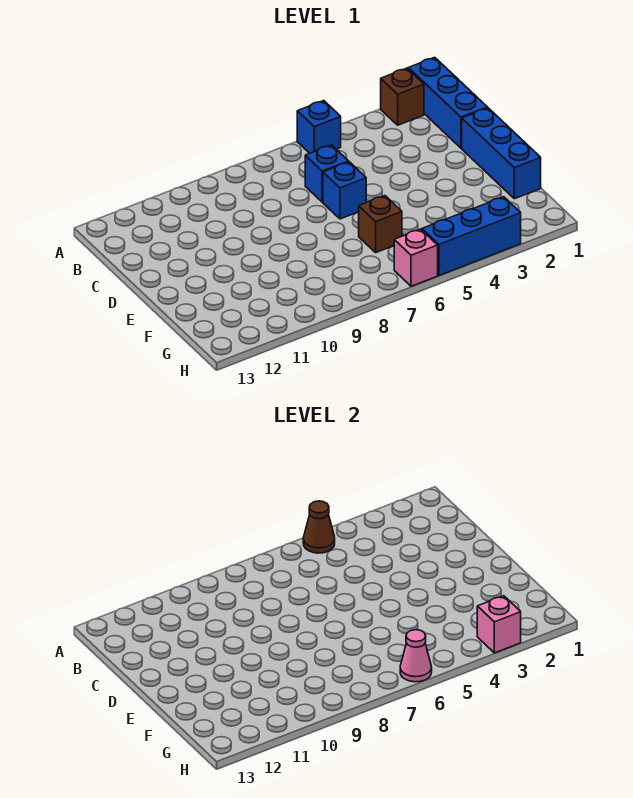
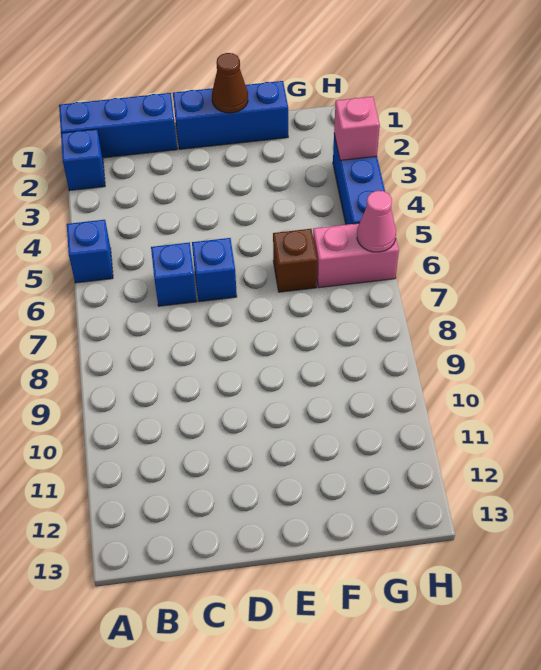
brown 1x1 brick [381,68,424,125] -> blue 1x1 brick [61,129,105,191]
brown 1x1 cone [303,501,335,553] -> brown 1x1 cone moved to [212,53,248,113]
pink 1x1 brick [394,229,438,286] -> pink 1x2 brick [313,223,399,288]

